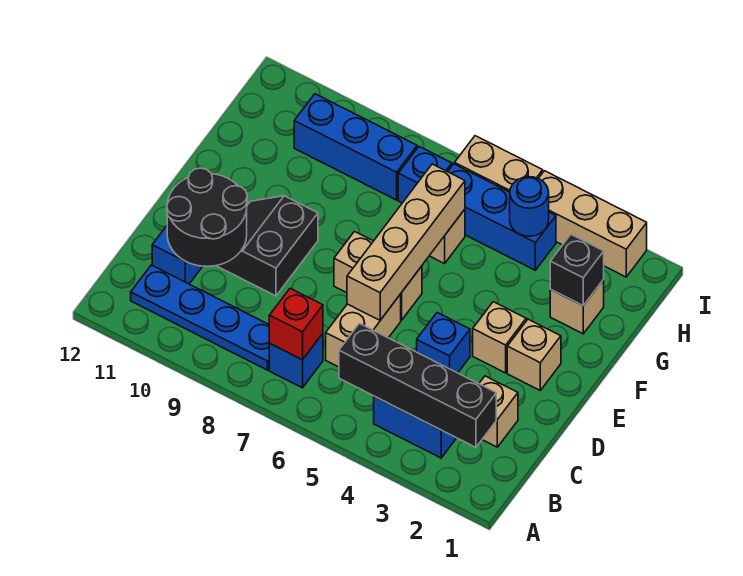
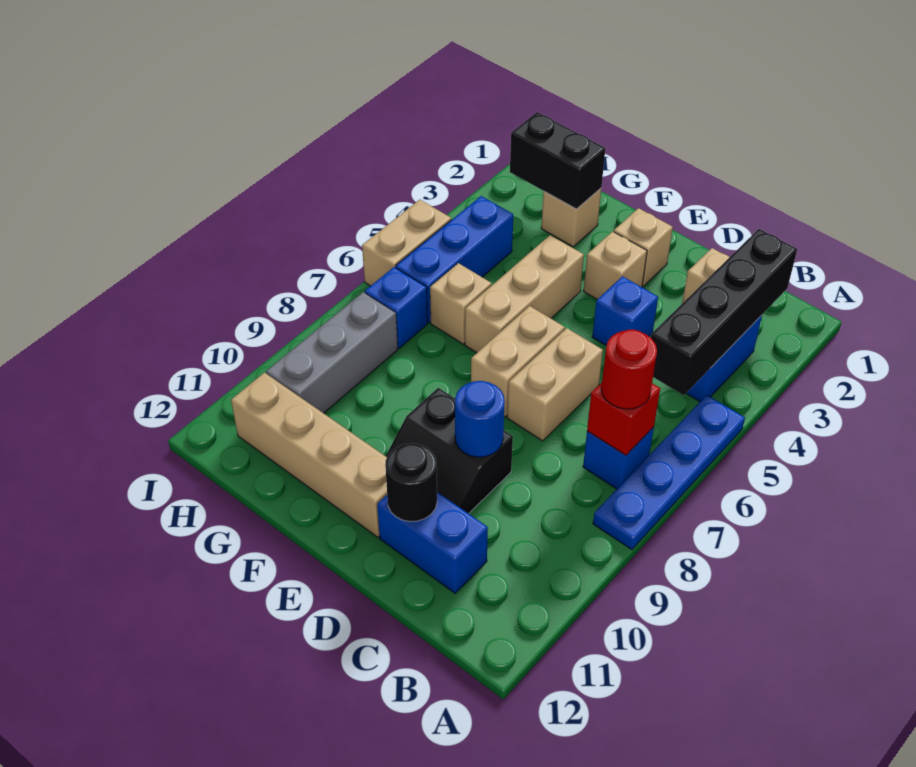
none -> red 1x1 round brick [601,330,657,409]
blue 1x4 plate [131,265,270,370] -> blue 1x4 plate moved to [593,395,745,550]
tan 1x2 brick [326,294,401,367] -> tan 1x2 brick turned to [507,328,603,441]
black 2x2 round brick [167,168,247,266] -> black 1x1 round brick [385,443,437,522]
tan 1x4 brick [347,164,465,320] -> tan 1x4 brick moved to [231,373,387,537]
black 1x1 brick [550,235,604,306] -> black 1x2 brick [510,112,605,209]
blue 1x1 round brick [510,177,549,236] -> blue 1x1 round brick moved to [455,381,505,457]
blue 1x3 brick [294,94,417,200] -> grey 1x3 brick [266,292,398,413]
tan 1x3 brick [538,171,647,277] -> tan 1x3 brick moved to [465,235,584,353]

